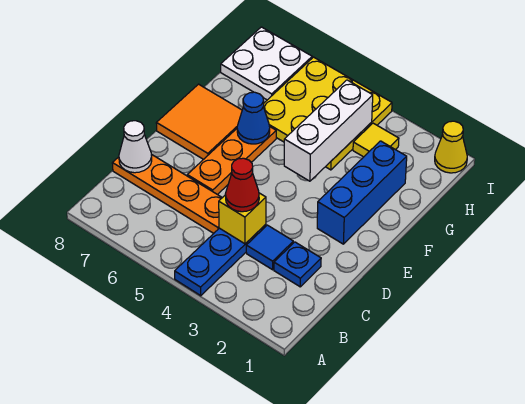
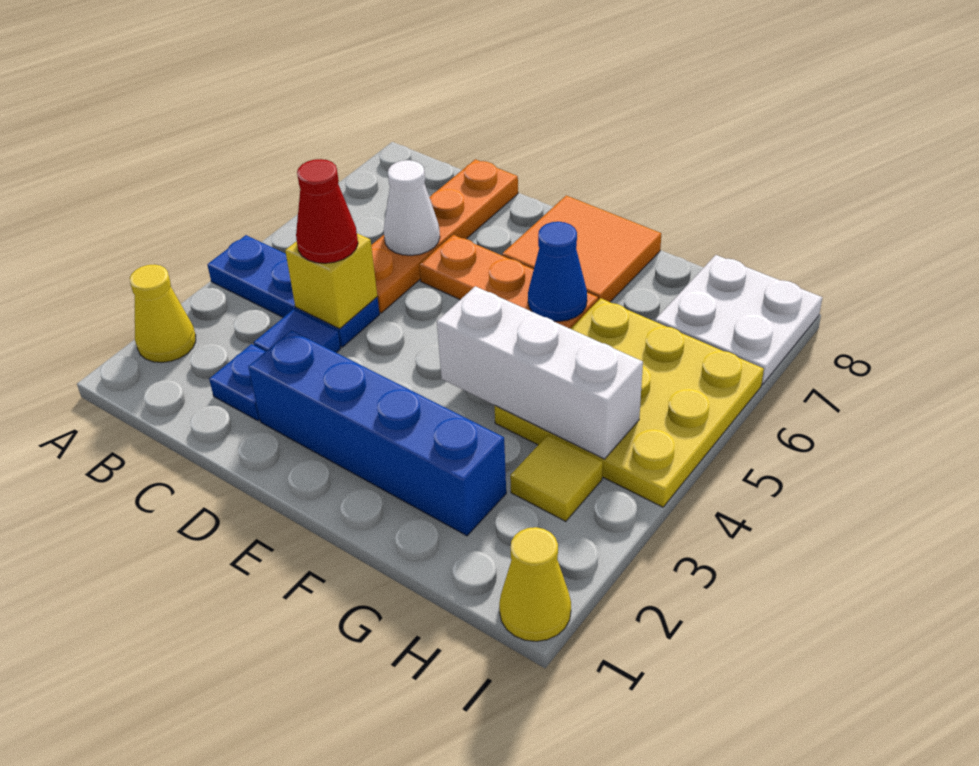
none -> yellow 1x1 cone [130,265,196,363]
white 1x1 cone [119,121,152,173] -> white 1x1 cone moved to [384,160,440,255]
blue 1x3 brick [317,141,407,244] -> blue 1x4 brick [248,330,506,536]

